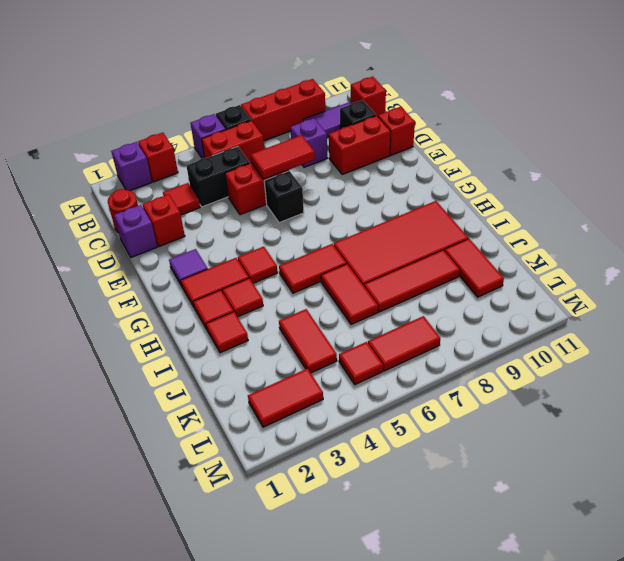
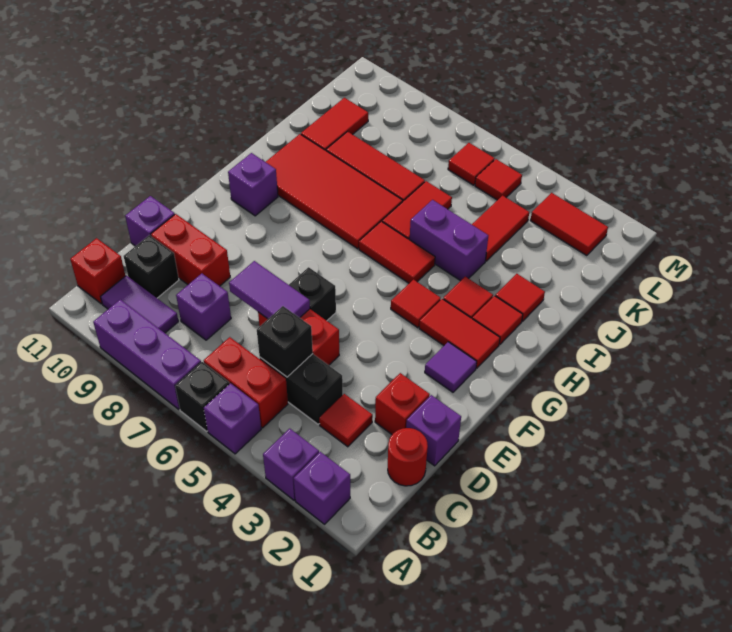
red 1x1 brick [138,133,178,182] -> purple 1x1 brick [263,429,319,500]
red 1x3 brick [241,79,325,141] -> purple 1x3 brick [93,299,201,409]
none -> black 1x1 brick [257,306,313,377]
red 1x2 tile [251,135,315,179] -> purple 1x2 tile [229,261,310,319]
red 1x1 brick [378,107,415,155] -> purple 1x1 brick [125,196,175,246]
none -> purple 1x1 brick [228,153,278,216]
none -> purple 1x2 brick [410,200,488,281]
red 1x2 tile [368,316,440,371] -> red 1x1 tile [448,143,495,185]

